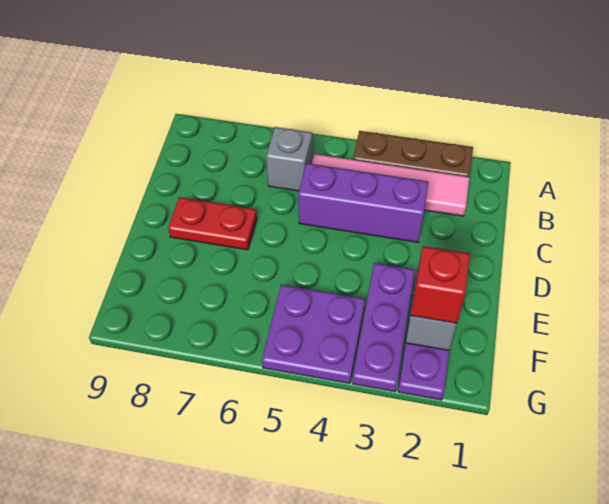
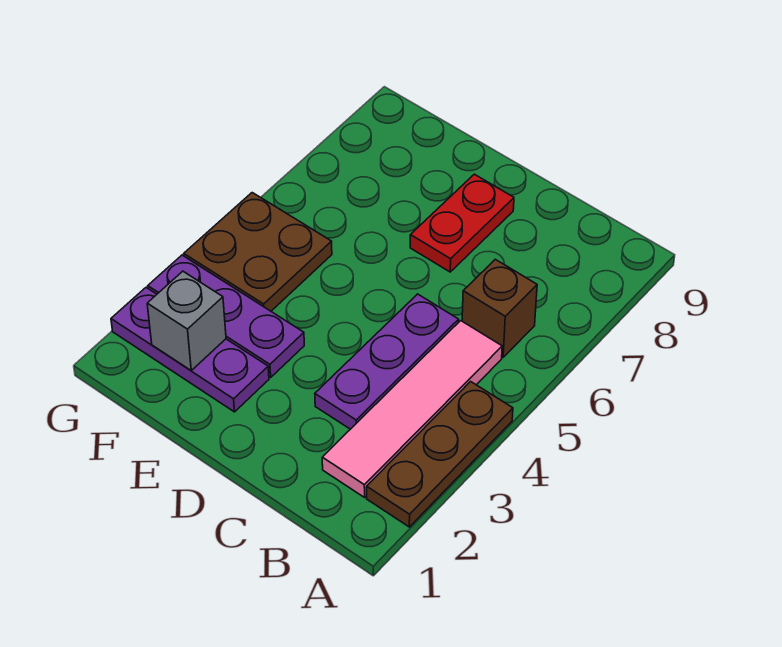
grey 1x1 brick [266,127,312,191] -> brown 1x1 brick [462,259,537,357]
purple 1x3 brick [298,163,428,242] -> purple 1x3 plate [315,294,459,429]
red 1x1 brick [411,246,470,323] -> none
purple 2x2 plate [262,285,365,383] -> brown 2x2 plate [184,193,332,311]

